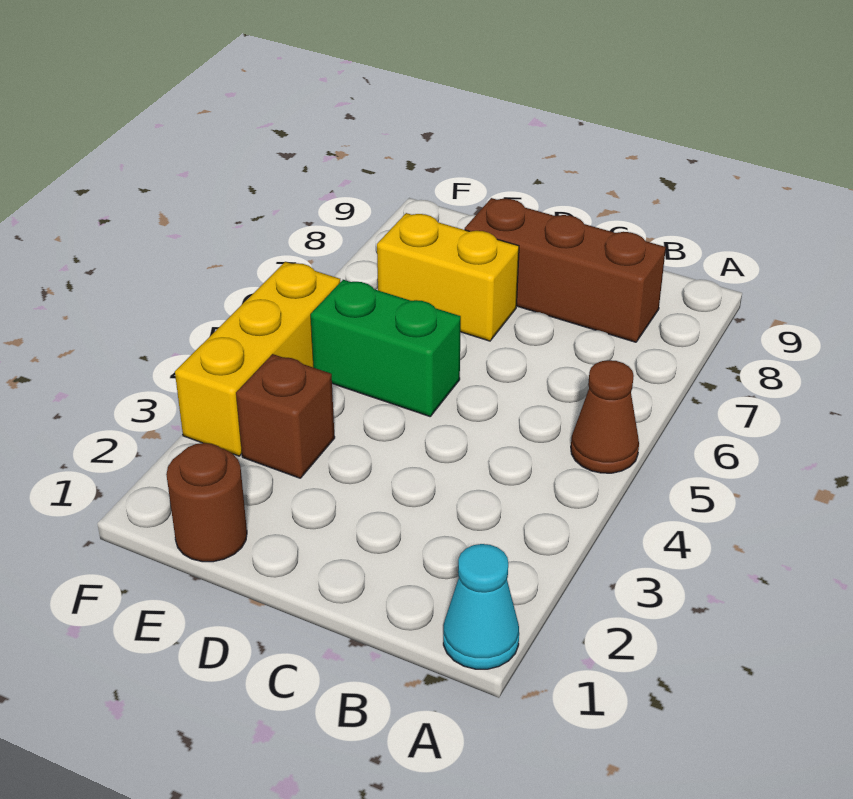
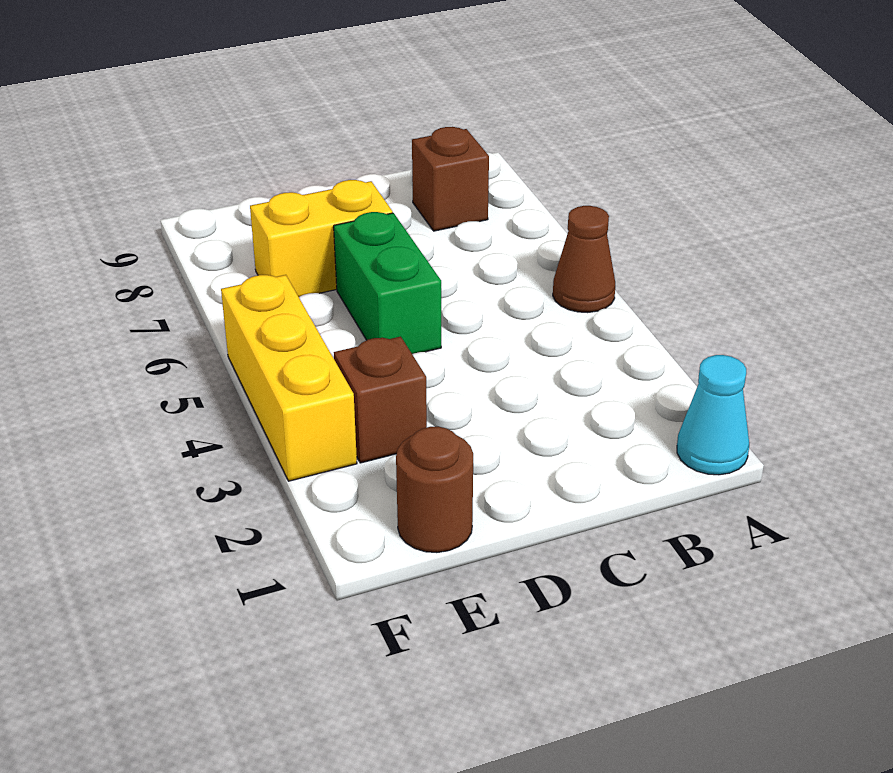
brown 1x3 brick [465,198,666,342] -> brown 1x1 brick [412,127,489,231]
green 1x2 brick [311,280,461,416] -> green 1x2 brick turned to [334,212,441,354]

